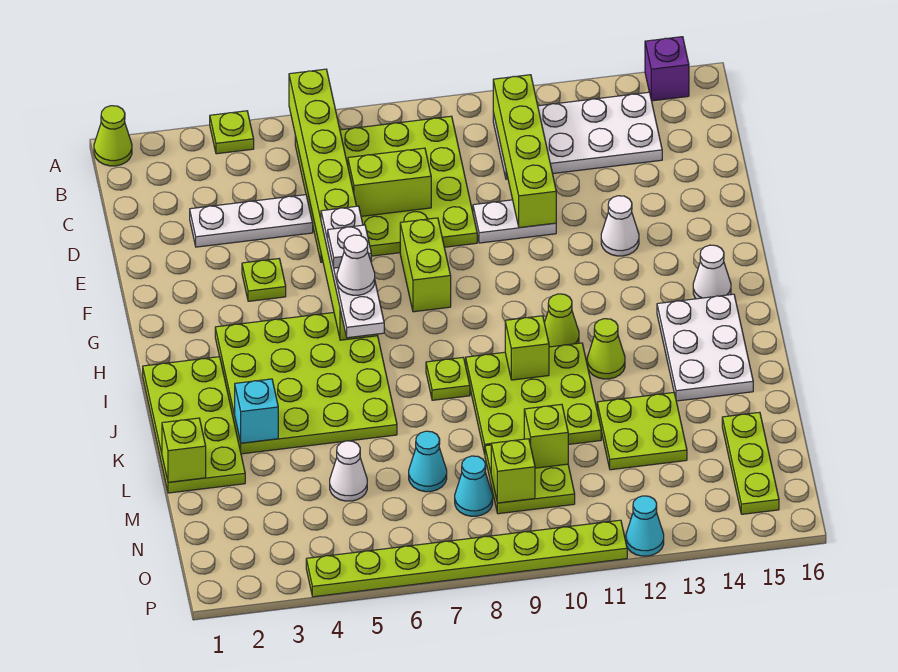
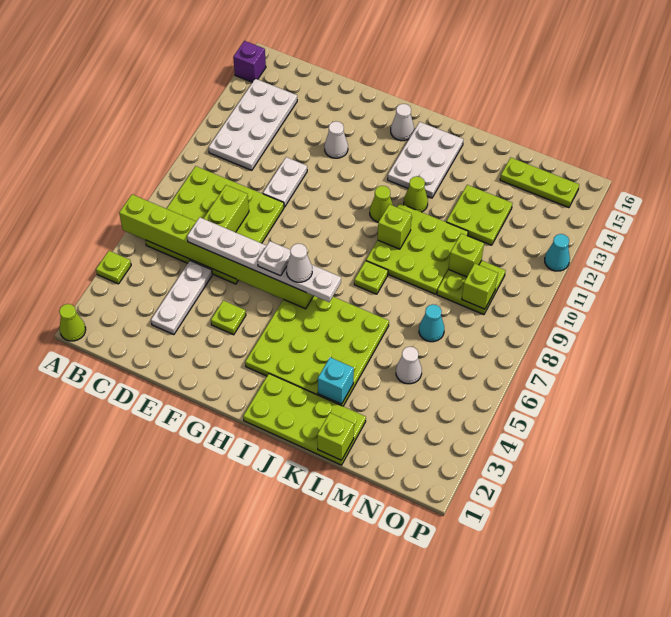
lime 1x4 brick [493,75,556,228] -> none
white 1x4 plate [321,206,384,338] -> white 1x6 plate [187,217,341,302]
lime 1x2 brick [400,218,451,312] -> none
white 2x3 plate [657,294,753,401] -> white 2x3 plate turned to [388,122,463,198]
cyan 1x1 cone [455,456,493,516] -> none
lime 1x8 plate [306,520,627,597] -> none

